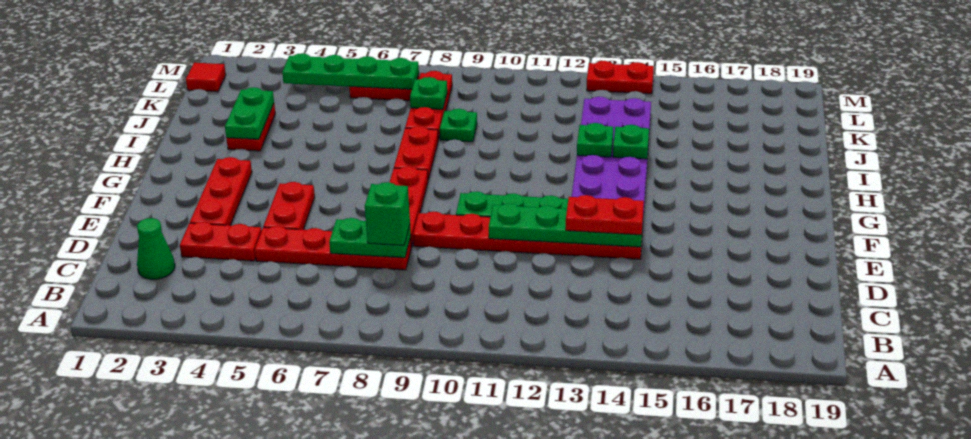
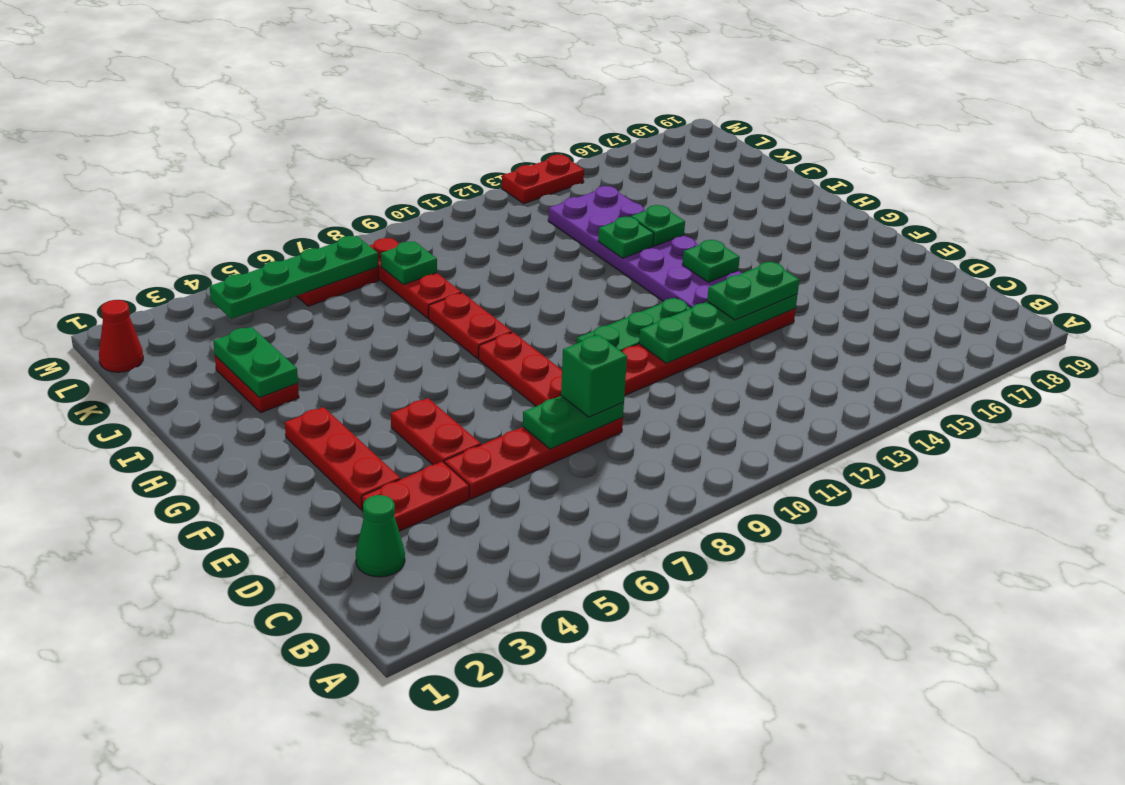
red 1x2 plate [566,195,644,235] -> green 1x2 plate [707,262,799,320]
green 1x1 plate [440,109,477,142] -> green 1x1 plate moved to [682,240,740,282]
red 1x1 tile [186,63,226,92] -> red 1x1 cone [99,300,143,372]

